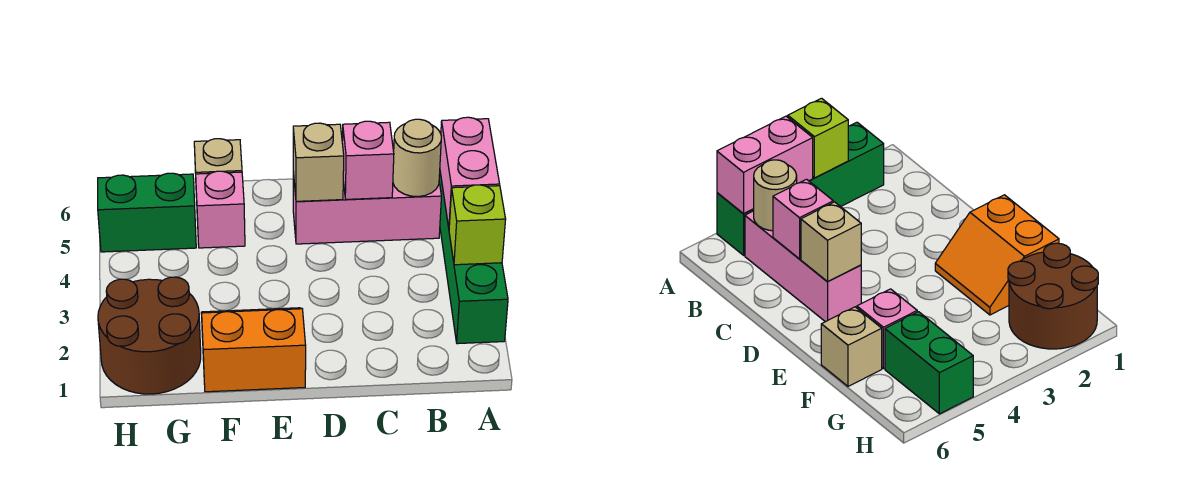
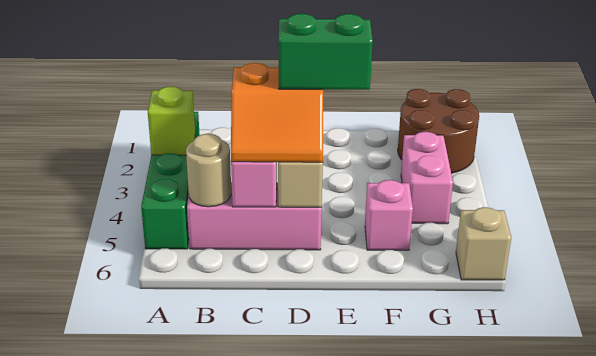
pink 1x2 brick [440,117,500,227] -> pink 1x2 brick moved to [401,132,453,224]
orange 2x2 slope [201,308,306,392] -> orange 2x2 slope moved to [231,63,323,162]
tan 1x1 brick [194,139,242,197] -> tan 1x1 brick moved to [456,207,511,280]
green 1x2 brick [98,173,196,252] -> green 1x2 brick moved to [279,14,373,90]

